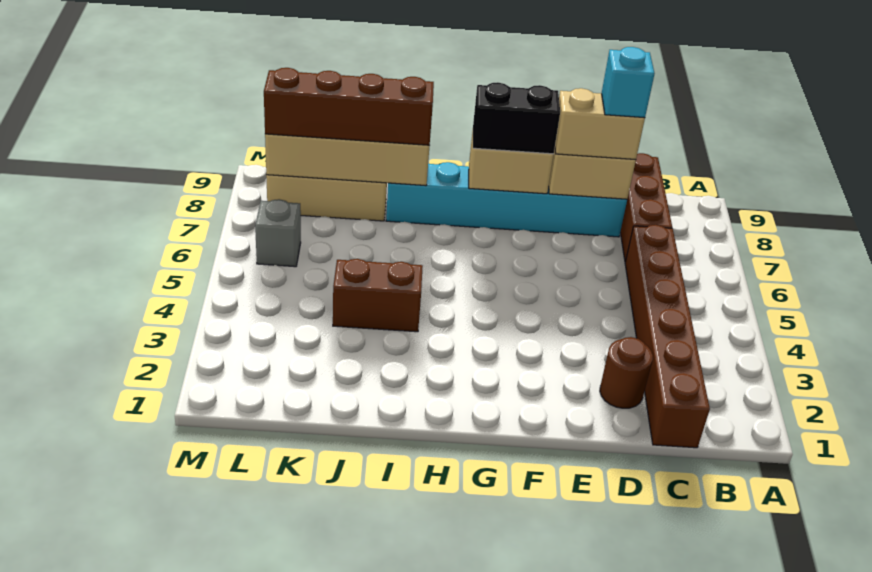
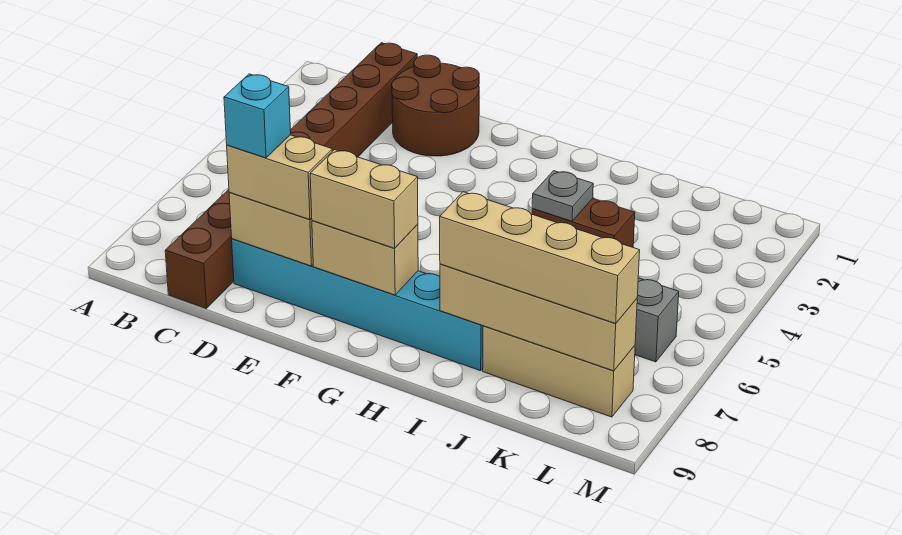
brown 1x1 round brick [600,337,653,408] -> brown 2x2 round brick [392,55,479,156]
black 1x2 brick [473,82,560,154] -> tan 1x2 brick [310,150,418,248]
none -> grey 1x1 plate [532,171,593,221]
brown 1x4 brick [264,68,434,145] -> tan 1x4 brick [440,192,640,323]

